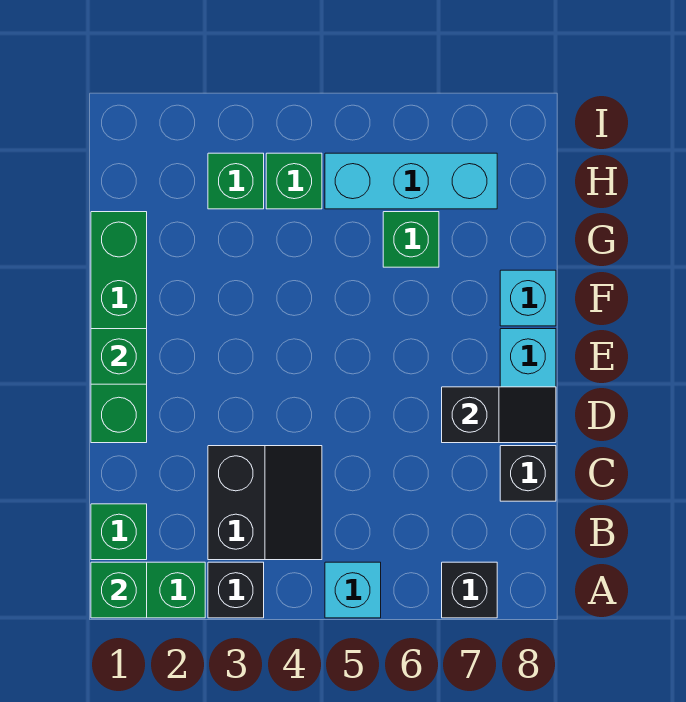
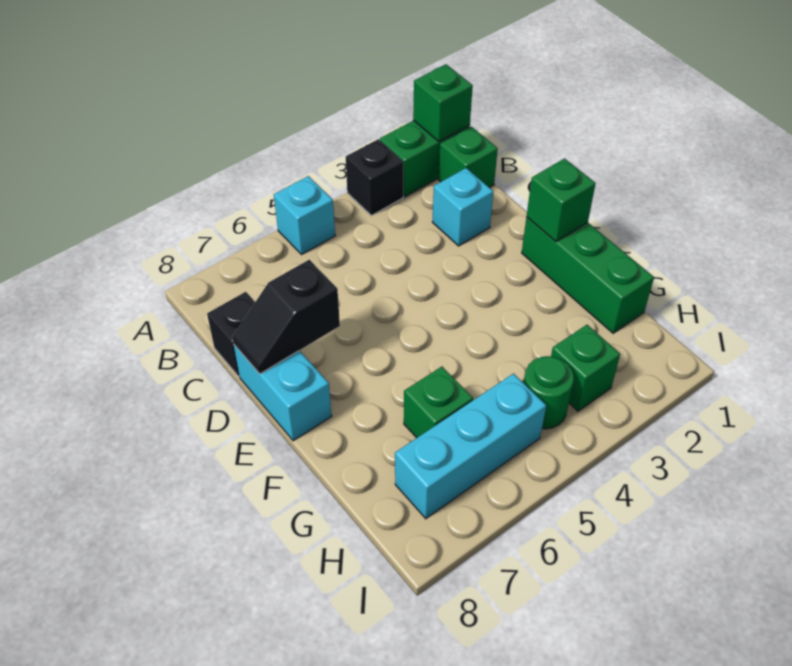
black 1x1 brick [442,562,497,618] -> none
black 2x2 slope [208,446,322,560] -> none
green 1x4 brick [91,212,147,443] -> green 1x3 brick [522,217,654,333]
cyan 1x1 brick [500,270,556,326] -> cyan 1x1 brick moved to [432,168,493,246]
green 1x1 brick [266,153,322,209] -> green 1x1 round brick [524,356,574,429]

